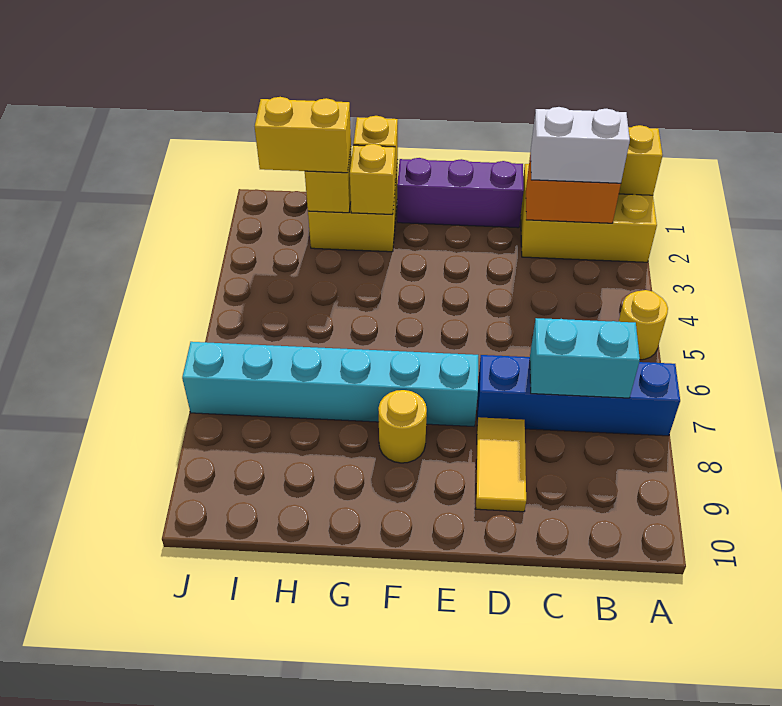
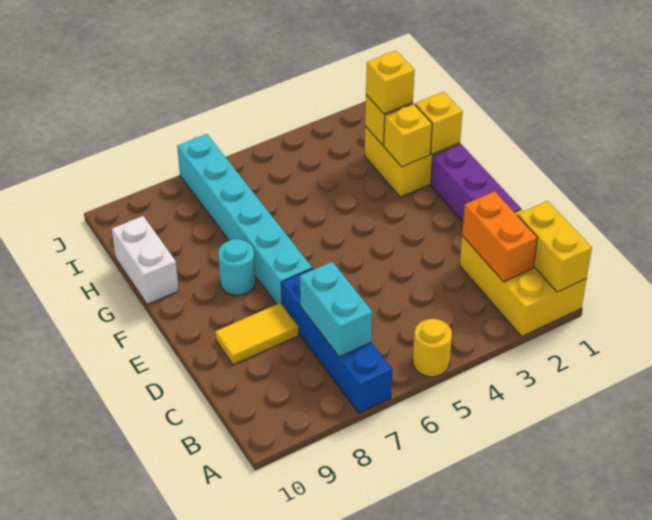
white 1x2 brick [530,107,630,183] -> white 1x2 brick moved to [112,216,179,304]
yellow 1x1 round brick [378,390,427,463] -> cyan 1x1 round brick [218,239,255,295]
yellow 1x2 brick [255,97,351,173] -> yellow 1x1 brick [366,51,414,114]

